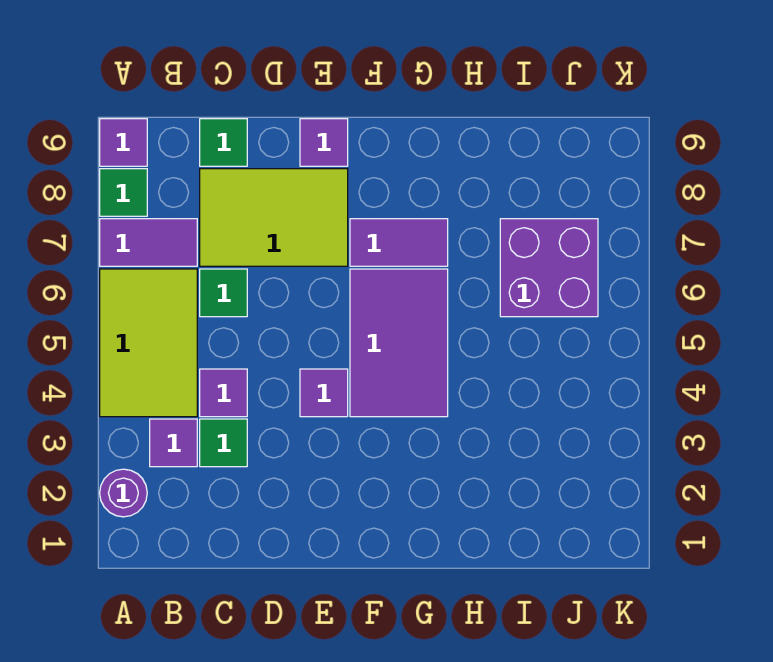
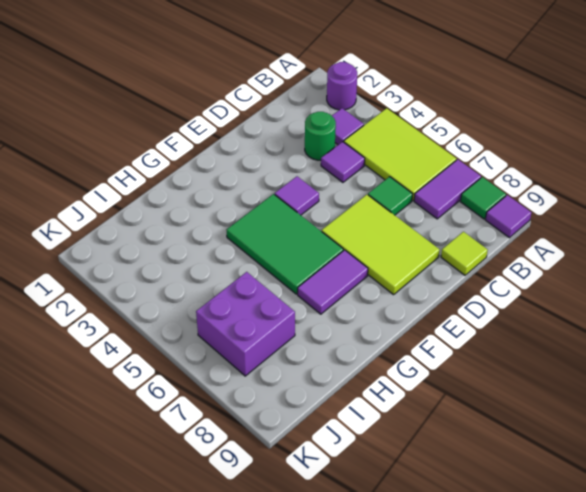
green 1x1 tile [200,419,247,467] -> green 1x1 round brick [305,112,336,160]
lime 2x3 tile [200,169,348,266] -> lime 2x3 tile turned to [322,195,439,295]
green 1x1 tile [200,119,247,166] -> lime 1x1 tile [441,232,488,275]
purple 1x1 tile [300,119,348,166] -> none
purple 2x3 tile [350,269,448,417] -> green 2x3 tile [227,194,343,294]

